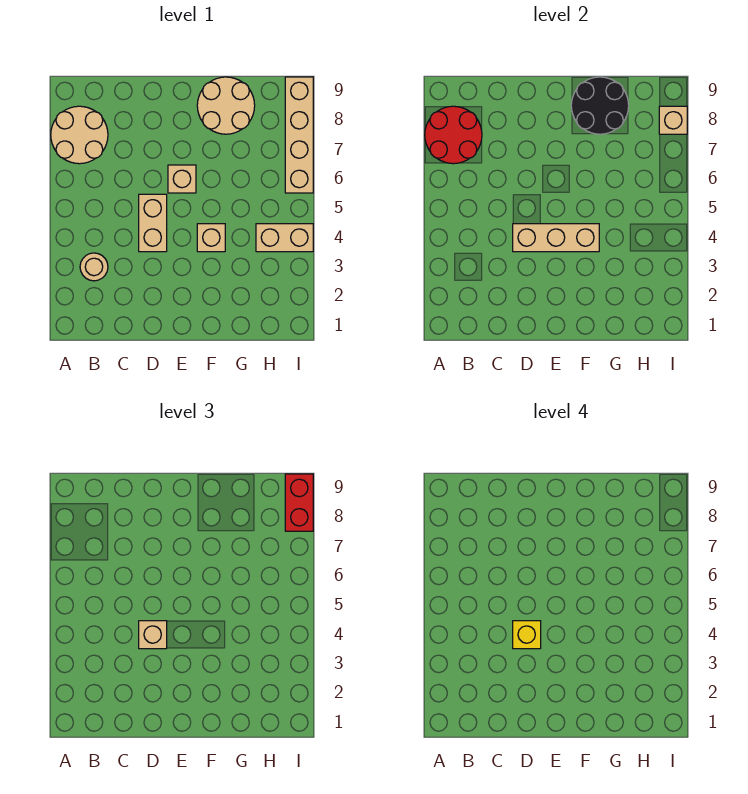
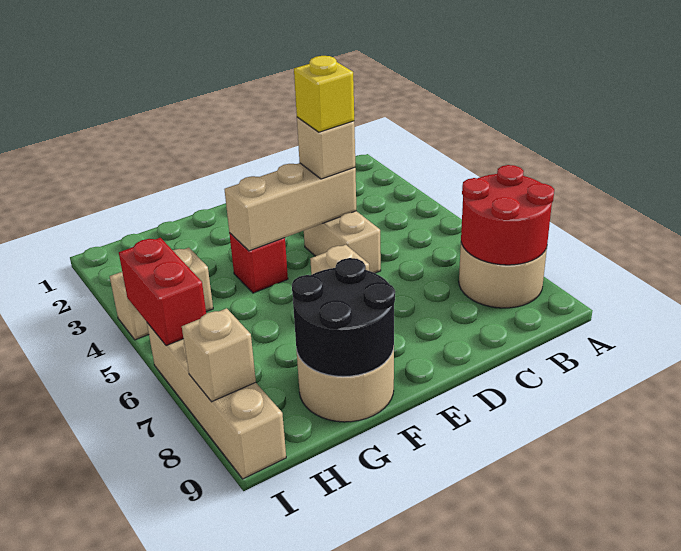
tan 1x1 round brick [80,253,108,281] -> none
tan 1x1 brick [197,224,225,252] -> red 1x1 brick [229,233,288,293]
red 1x2 brick [285,474,313,531] -> red 1x2 brick moved to [119,238,206,346]

